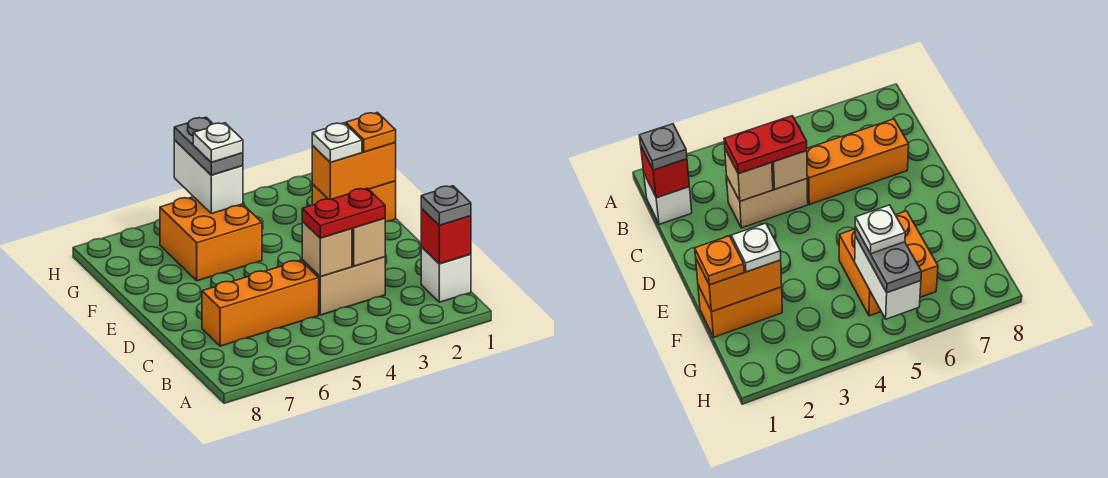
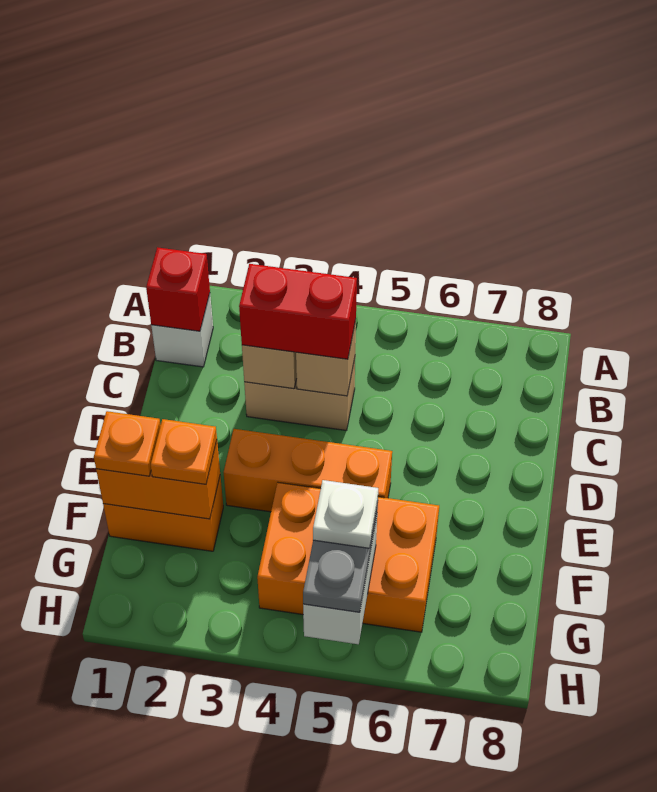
grey 1x1 plate [421,186,471,225] -> none
red 1x2 plate [302,188,385,238] -> red 1x2 brick [239,264,357,359]
orange 1x3 brick [202,260,319,346] -> orange 1x3 brick moved to [224,429,392,512]
white 1x1 plate [312,123,362,162] -> orange 1x1 plate [151,419,217,484]
orange 2x2 brick [160,197,262,281] -> orange 2x3 brick [257,483,439,632]

